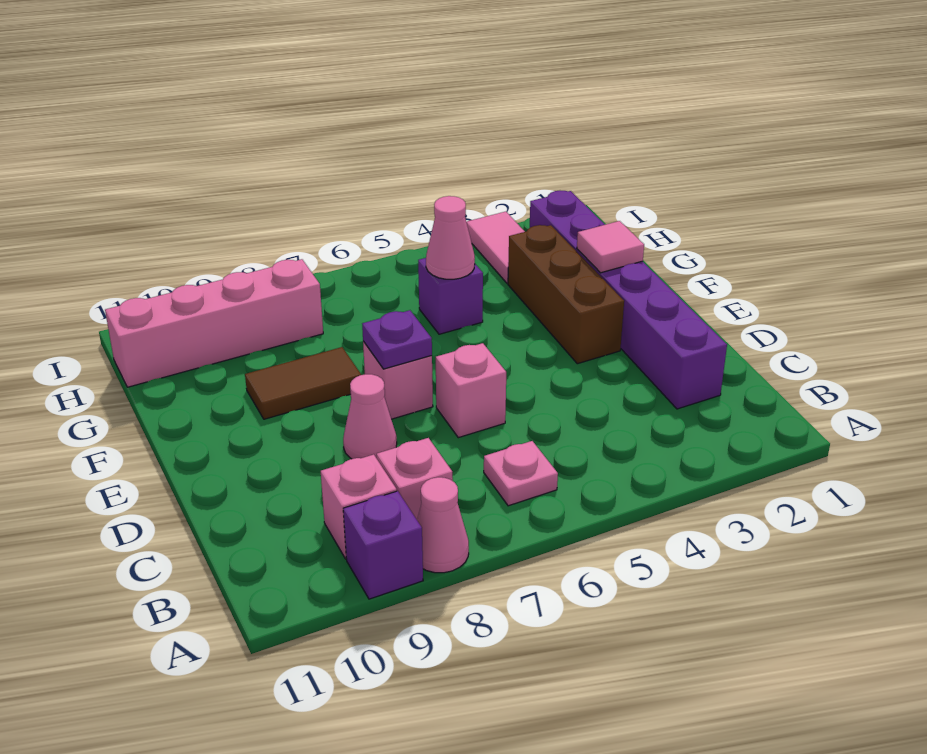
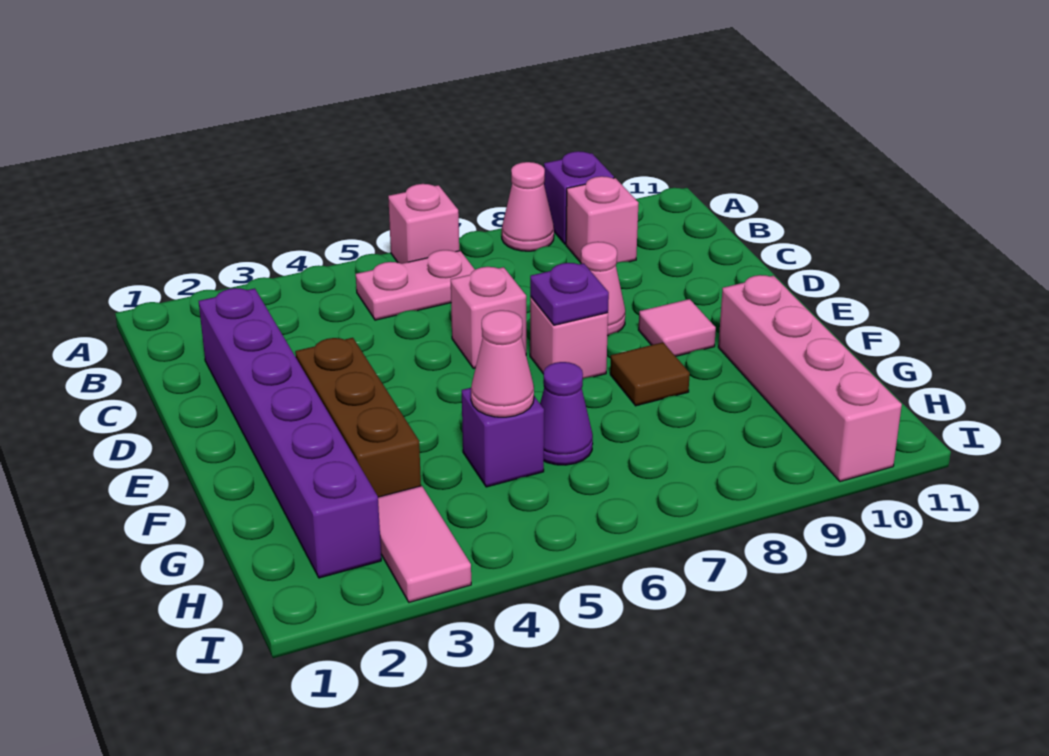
pink 1x1 plate [484,441,558,506] -> pink 1x2 plate [356,250,475,320]
pink 1x1 brick [377,438,453,519] -> pink 1x1 brick moved to [388,184,459,264]
pink 1x1 tile [577,221,644,273] -> pink 1x1 tile moved to [639,299,716,356]
brown 1x2 tile [245,347,361,419] -> brown 1x1 tile [610,342,690,406]
none -> purple 1x1 cone [540,362,593,465]
pink 1x4 brick [105,259,323,387] -> pink 1x4 brick turned to [718,275,902,482]

